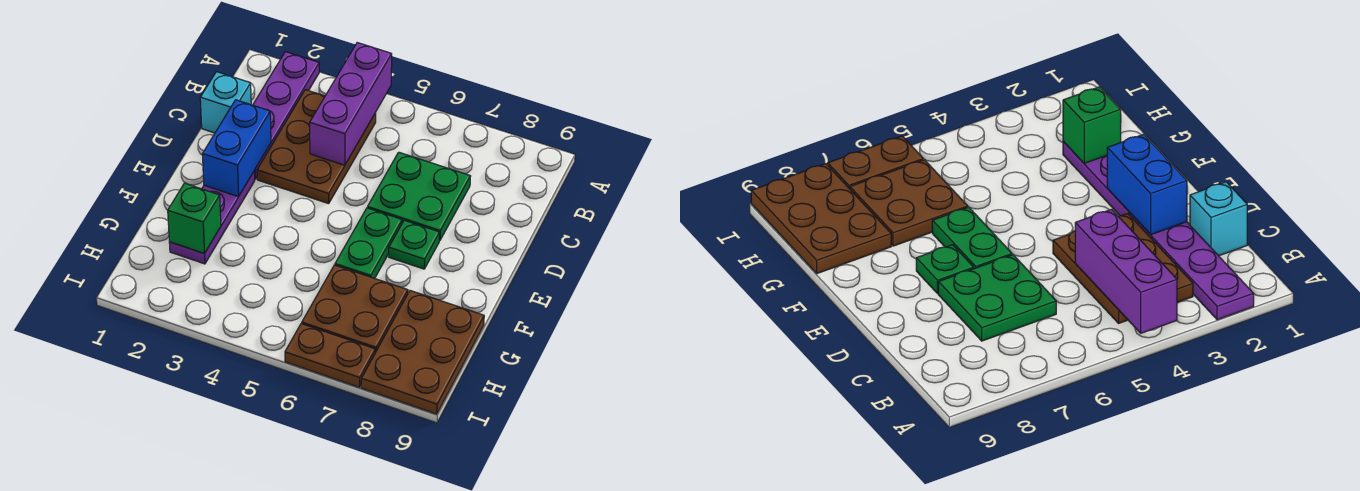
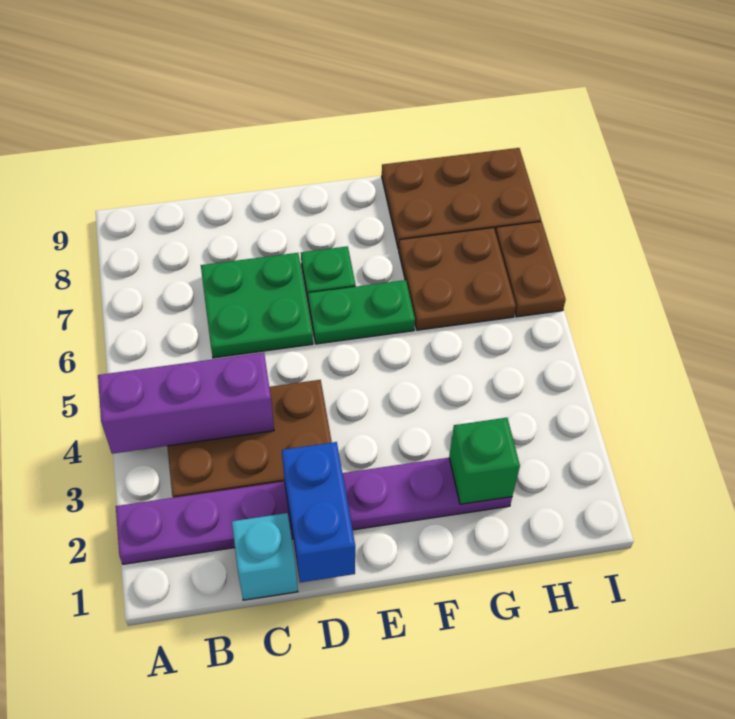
blue 1x2 brick [202,100,271,197] -> blue 1x2 brick turned to [282,442,355,582]

